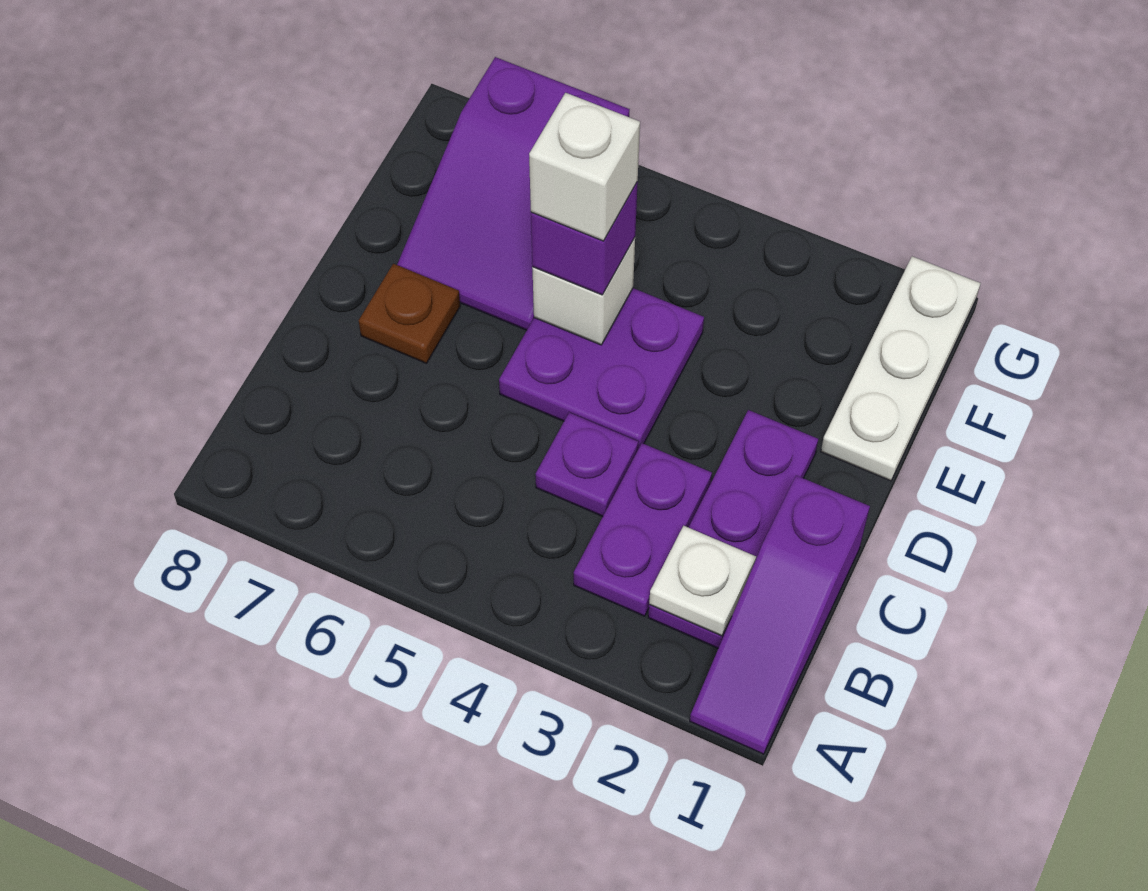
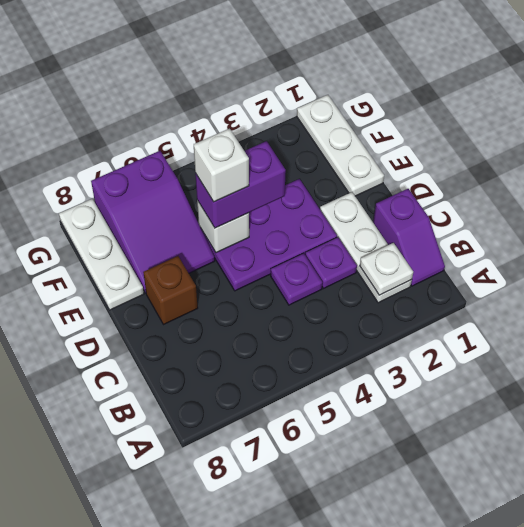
purple 1x3 slope [690,475,870,754] -> purple 1x2 slope [373,189,445,286]
purple 1x3 plate [648,410,818,648] -> white 1x3 plate [320,192,412,303]
purple 1x2 plate [574,443,712,616] -> purple 1x1 plate [305,237,357,288]
purple 2x2 plate [499,288,704,449] -> purple 2x3 plate [202,179,337,291]
brown 1x1 plate [359,264,460,363] -> brown 1x1 brick [143,256,198,325]
purple 1x1 brick [531,182,638,295] -> purple 1x2 brick [195,141,286,228]
none -> white 1x3 plate [59,199,144,310]

